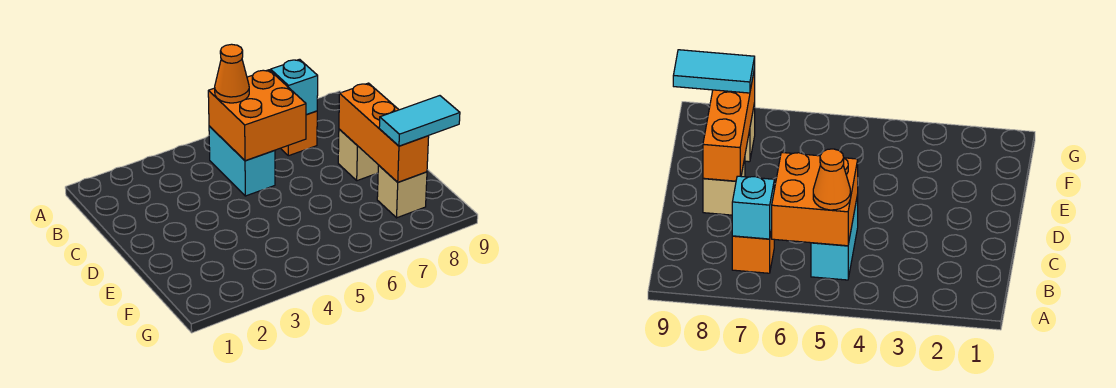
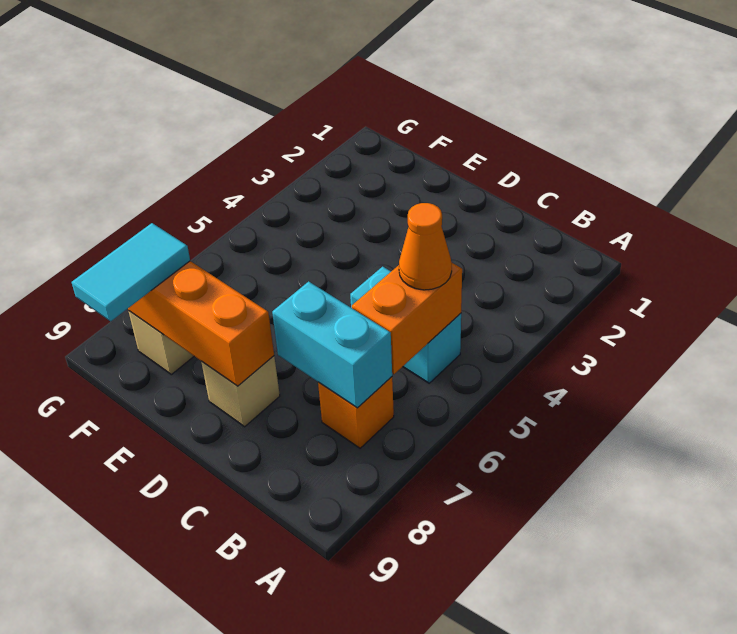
orange 2x2 brick [208,70,306,161] -> orange 1x2 brick [352,262,462,374]
cyan 1x1 brick [271,59,318,115] -> cyan 1x2 brick [272,281,392,408]

